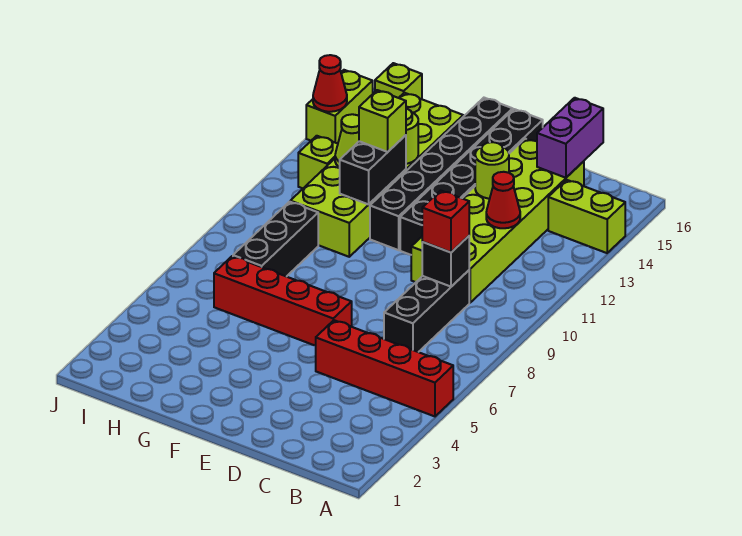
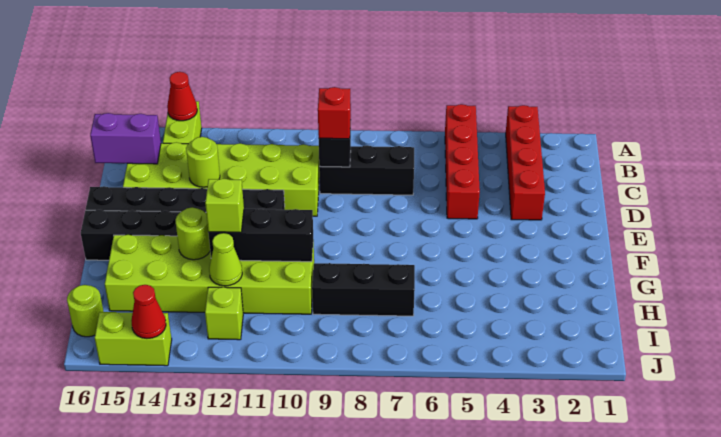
red 1x1 cone [486,172,520,228] -> red 1x1 cone moved to [167,72,197,121]
red 1x4 brick [214,256,352,346] -> red 1x4 brick moved to [506,105,545,220]
black 1x2 brick [340,135,406,204] -> black 1x3 brick [208,209,313,262]
lime 1x1 brick [375,63,422,99] -> lime 1x1 round brick [67,285,104,337]

